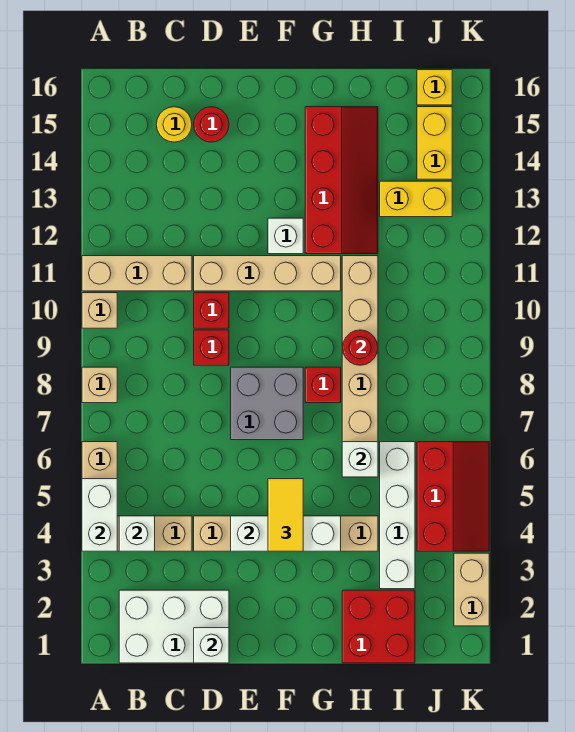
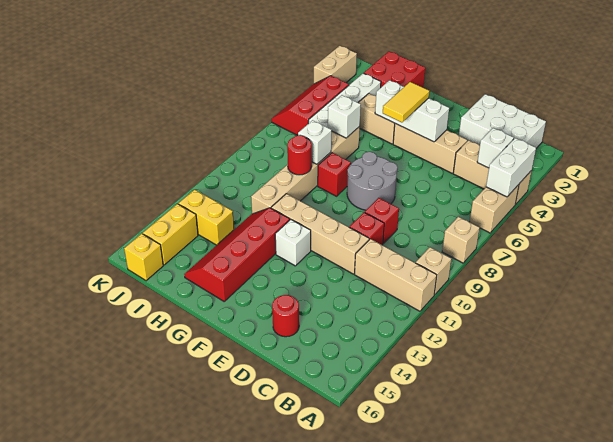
yellow 1x1 round brick [156,107,192,142] -> none
white 1x1 brick [194,628,229,663] -> white 1x1 brick moved to [298,120,332,164]
grey 2x2 brick [231,367,303,440] -> grey 2x2 round brick [347,152,398,210]

